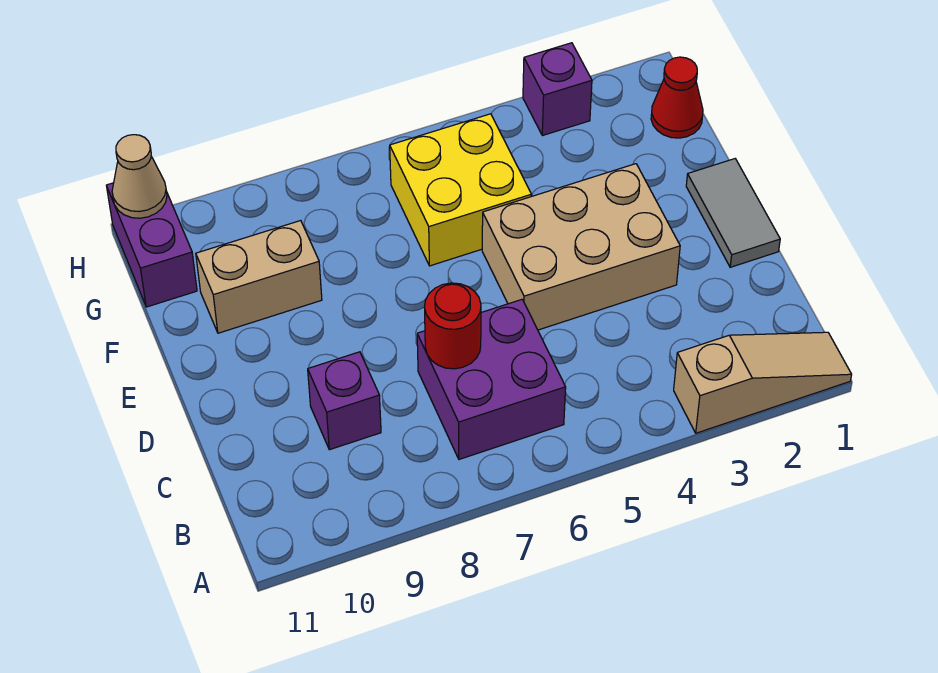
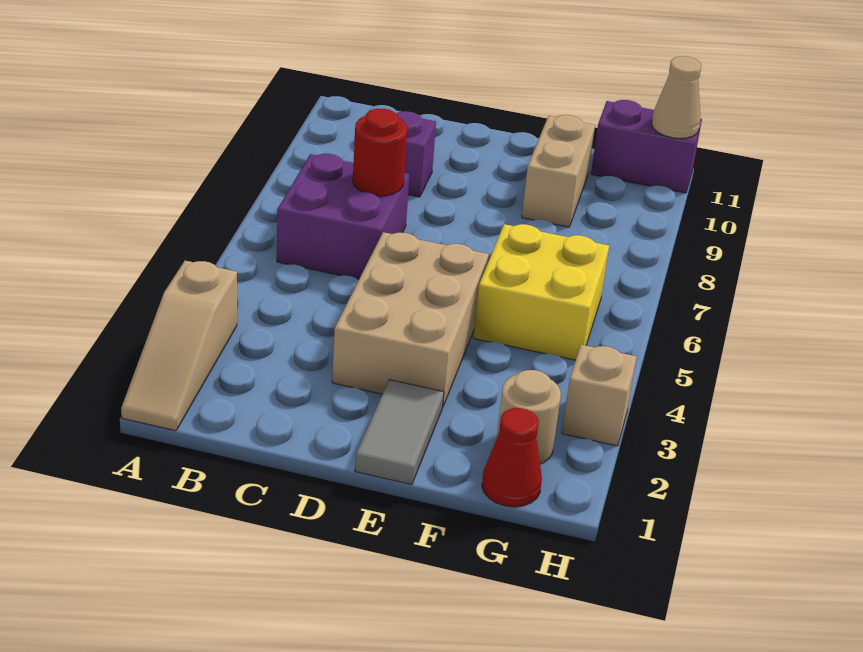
grey 1x2 tile [686,159,780,267] -> grey 1x2 tile turned to [355,380,444,485]
none -> tan 1x1 round brick [497,370,561,464]
purple 1x1 brick [523,43,592,136] -> tan 1x1 brick [562,345,637,446]

